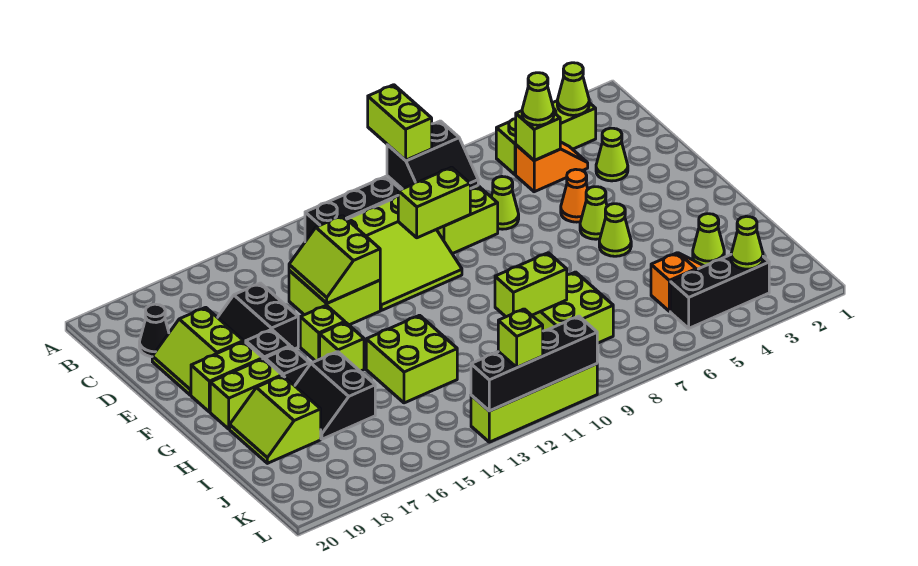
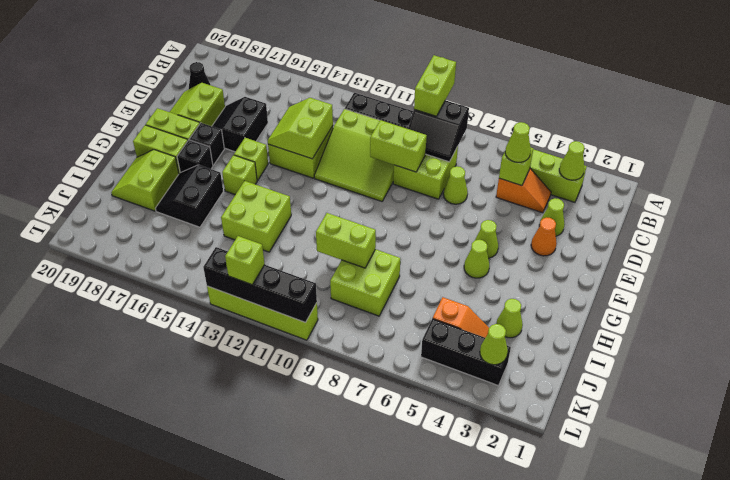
orange 1x1 cone [561,169,588,222] -> orange 1x1 cone moved to [531,217,557,256]

